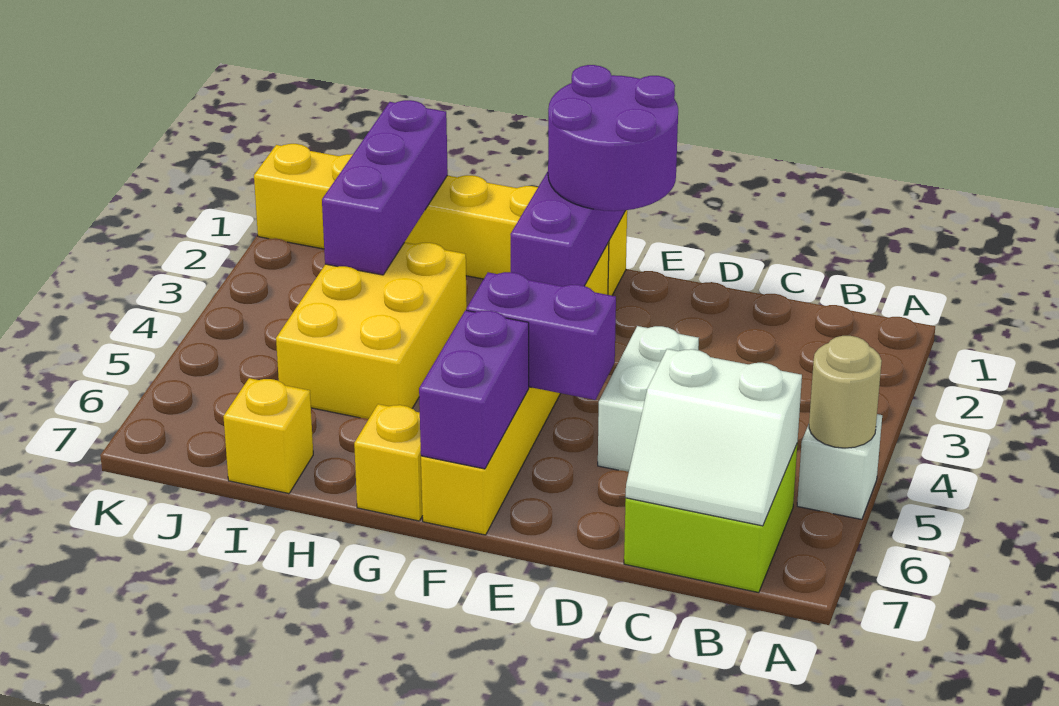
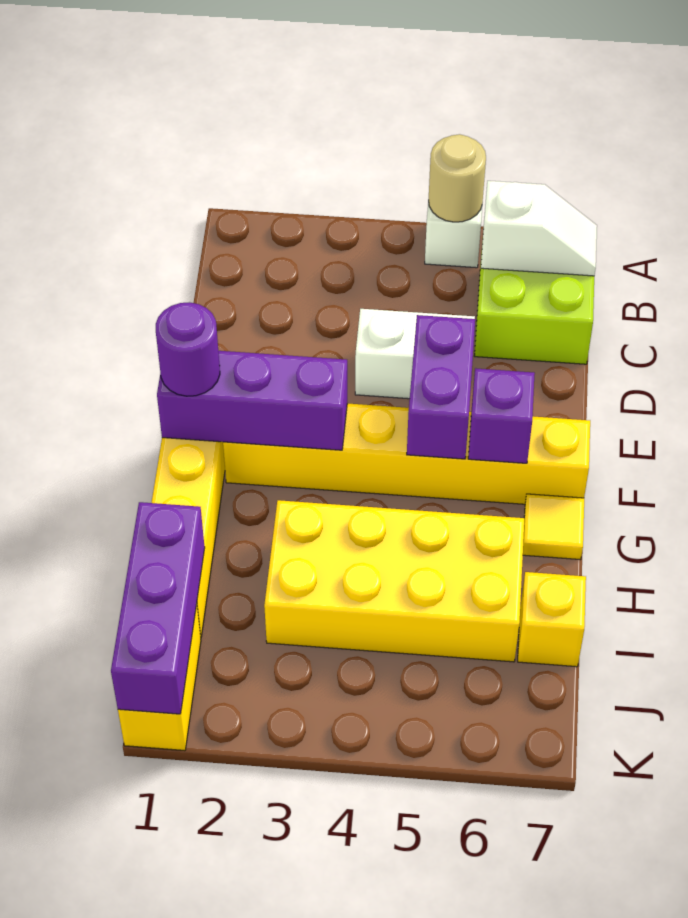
white 2x2 slope [626,349,802,526] -> white 1x2 slope [481,181,597,276]
purple 2x2 round brick [548,65,678,211] -> purple 1x1 round brick [156,302,220,396]
purple 1x2 brick [419,310,529,469] -> purple 1x1 brick [468,368,535,463]
yellow 1x1 brick [354,404,423,521] -> yellow 1x1 tile [523,494,584,560]
yellow 2x3 brick [276,242,467,419] -> yellow 2x4 brick [264,500,524,662]
purple 1x3 brick [322,100,448,275] -> purple 1x3 brick turned to [111,502,205,714]

